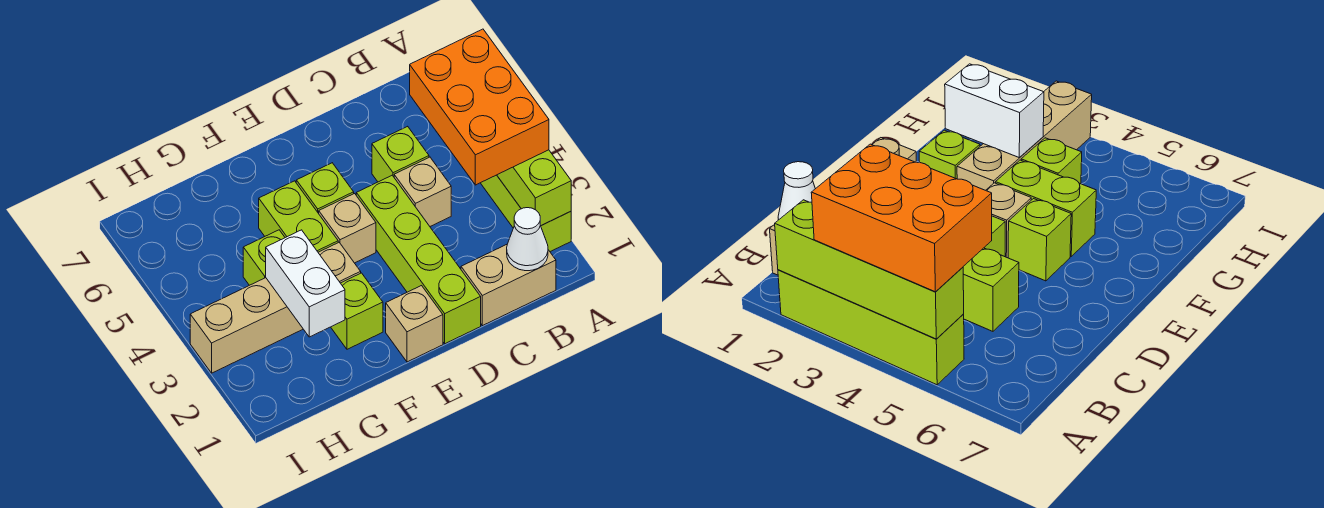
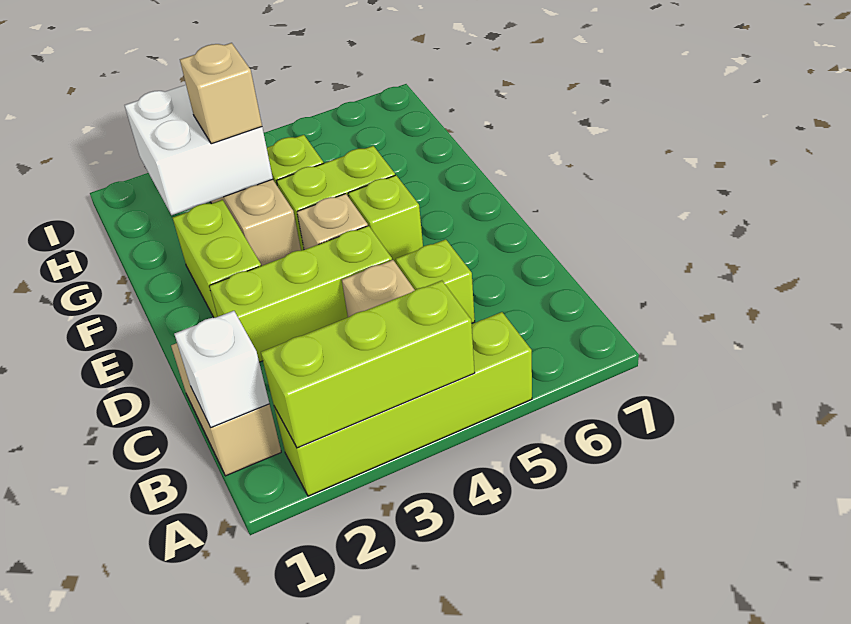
lime 1x4 brick [497,150,571,226] -> lime 1x3 brick [261,281,475,448]
orange 2x3 brick [410,29,549,185] -> none
white 1x1 cone [507,208,548,271] -> white 1x1 brick [174,311,269,427]
lime 1x4 brick [356,175,481,344] -> lime 1x3 brick [209,226,392,362]
tan 1x1 brick [386,286,443,362] -> tan 1x1 brick moved to [180,43,262,144]
lime 1x1 brick [331,273,383,349] -> lime 1x2 brick [173,200,261,318]
white 1x2 brick [266,230,345,337] -> white 2x2 brick [125,85,273,215]

